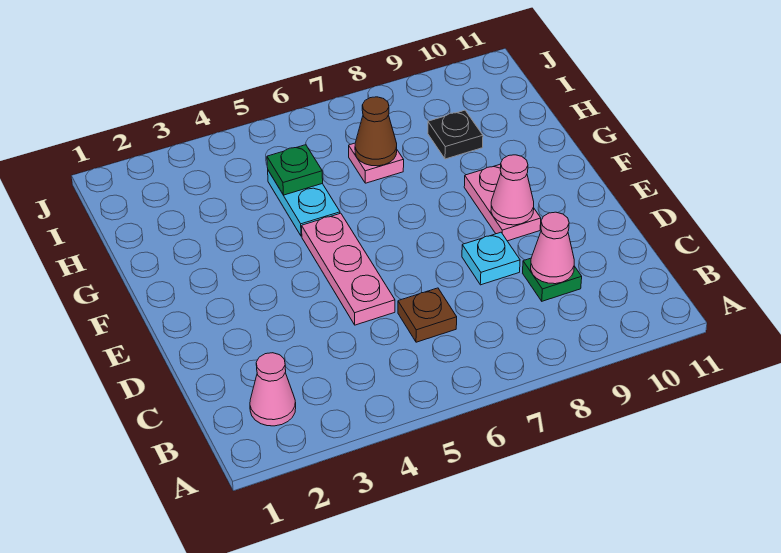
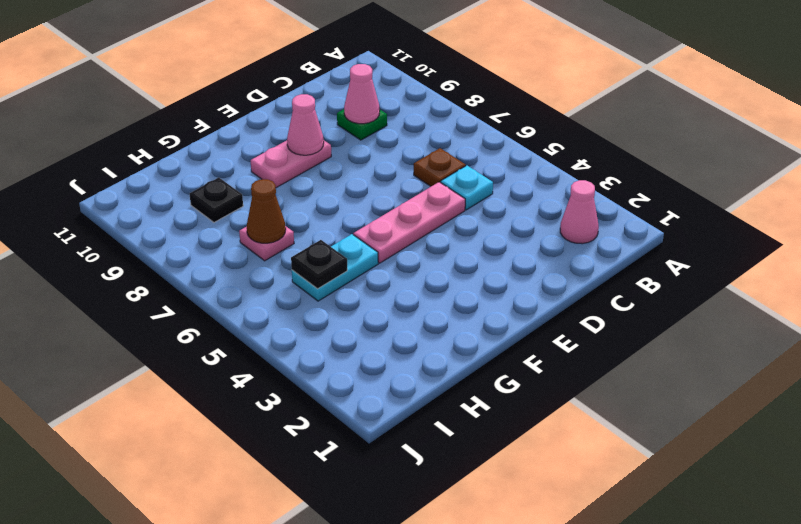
cyan 1x1 plate [462,232,520,285] -> cyan 1x1 plate moved to [441,166,493,210]
green 1x1 plate [267,145,323,195] -> black 1x1 plate [291,240,347,289]

